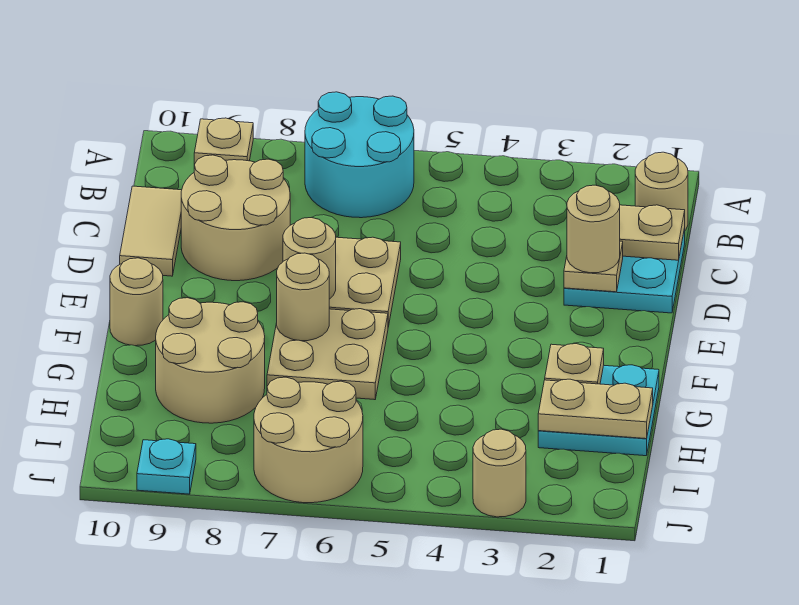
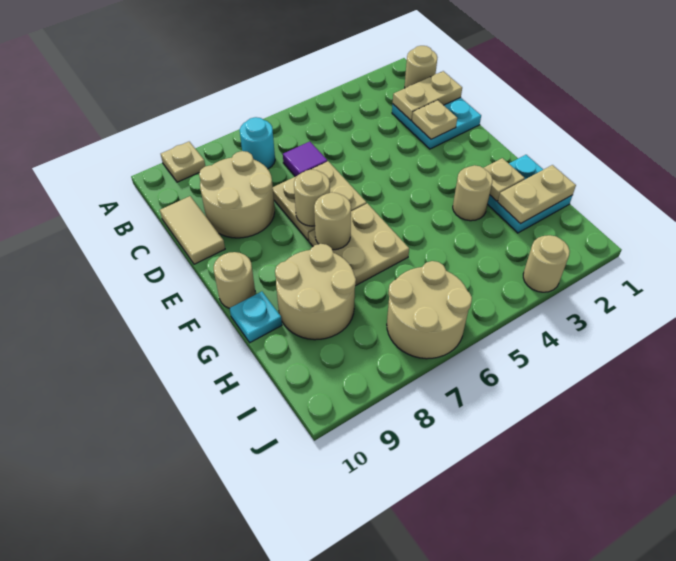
cyan 2x2 round brick [305,92,414,218] -> cyan 1x1 round brick [239,117,275,169]
none -> purple 1x1 tile [283,142,327,177]
tan 1x1 round brick [567,185,620,273] -> tan 1x1 round brick moved to [453,165,493,221]
cyan 1x1 plate [137,439,196,494] -> cyan 1x1 plate moved to [230,292,282,343]

